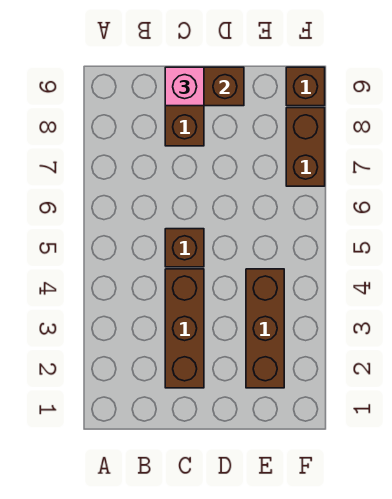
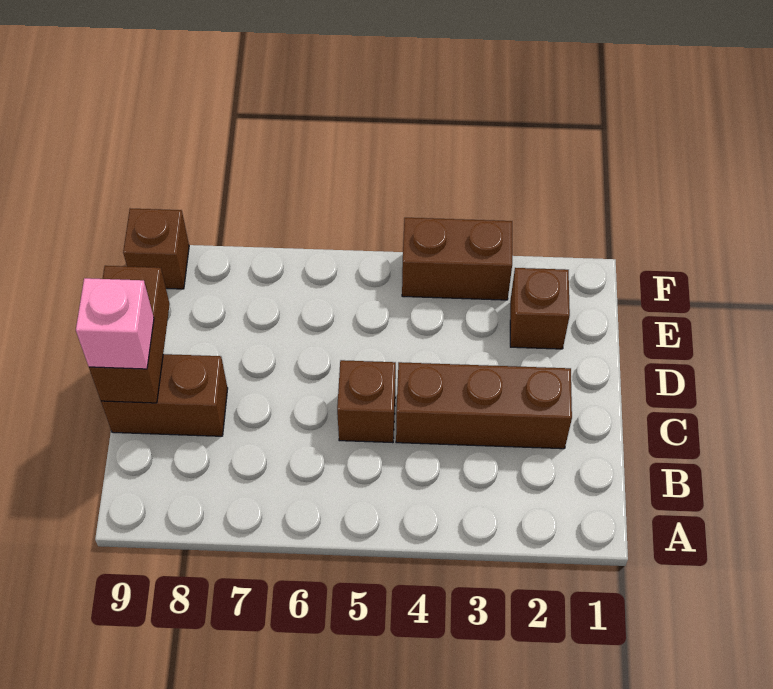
brown 1x3 brick [246,269,284,388] -> brown 1x1 brick [510,268,570,349]
brown 1x2 brick [286,108,325,186] -> brown 1x2 brick moved to [402,218,512,300]

